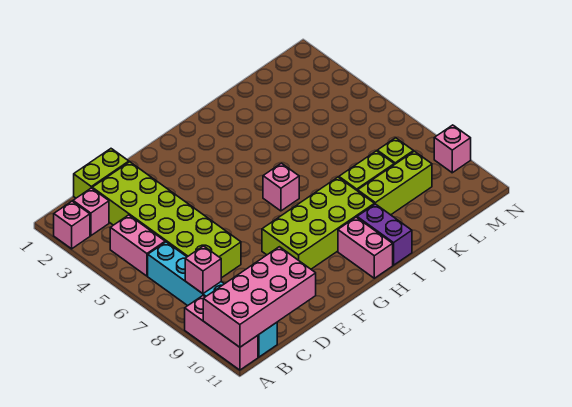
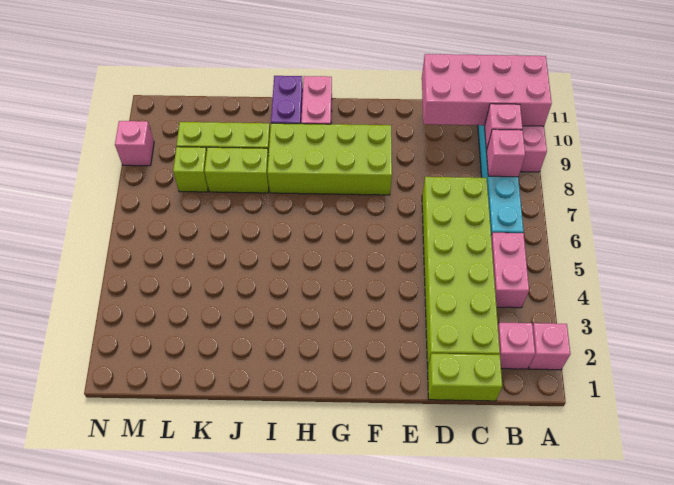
pink 1x1 brick [263,163,299,211] -> pink 1x1 brick moved to [485,104,523,150]

